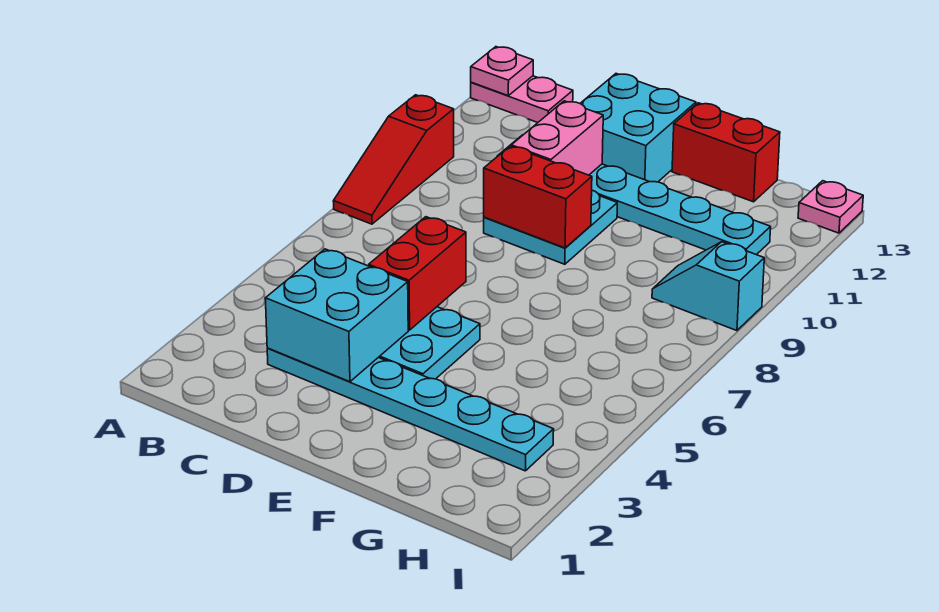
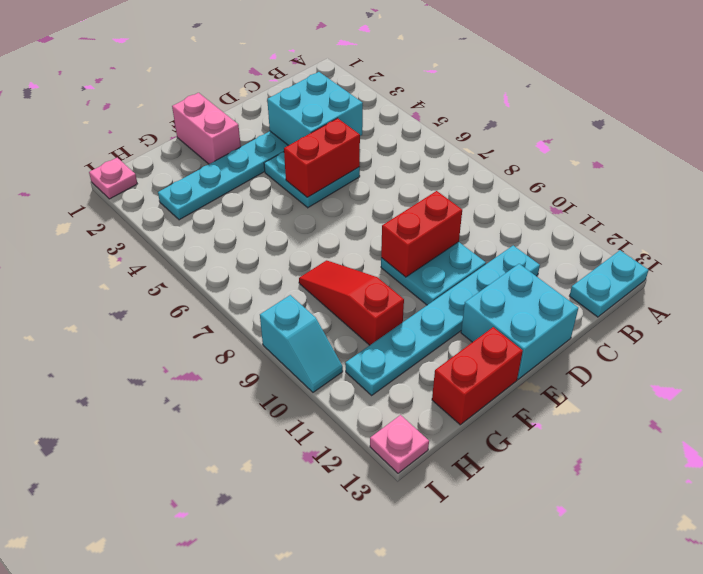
red 1x3 slope [333,95,454,224] -> red 1x3 slope moved to [299,260,404,345]
pink 1x2 plate [471,76,573,123] -> cyan 1x2 plate [570,250,649,317]
pink 1x1 plate [471,47,533,96] -> pink 1x1 plate moved to [89,158,137,199]
red 1x2 brick [369,217,466,330] -> red 1x2 brick turned to [284,118,360,197]
pink 1x2 brick [511,101,603,175] -> pink 1x2 brick moved to [172,93,241,164]
cyan 1x2 slope [652,242,764,331] -> cyan 1x2 slope turned to [260,295,343,392]

